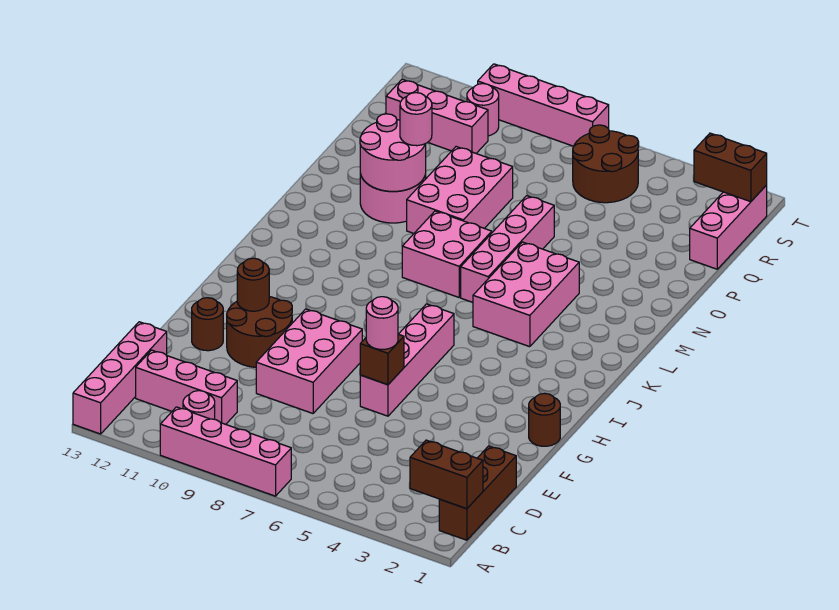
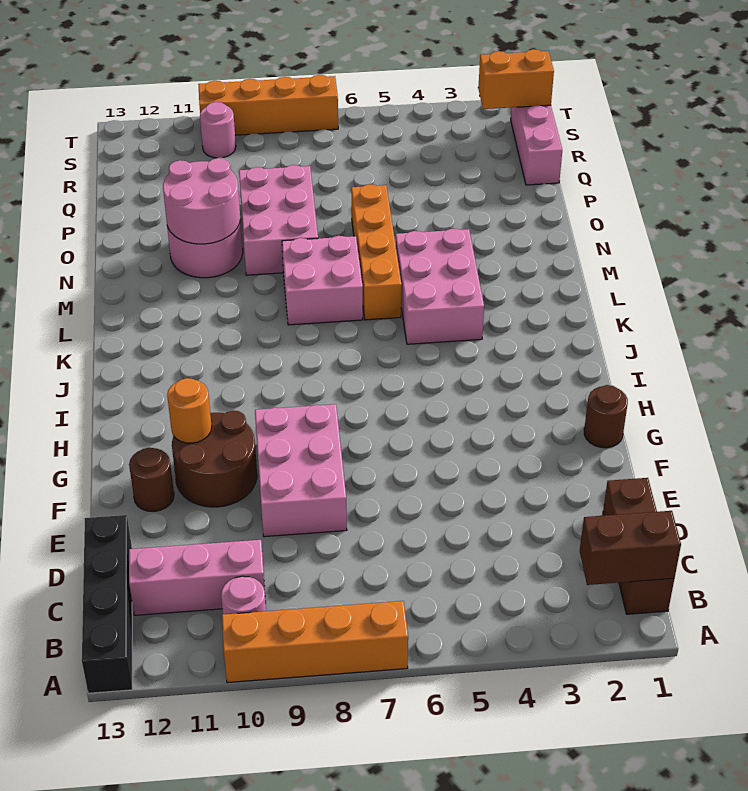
pink 1x4 brick [160,407,291,496] -> orange 1x4 brick [222,601,408,683]
pink 1x4 brick [73,322,167,434] -> black 1x4 brick [82,515,132,693]
pink 1x4 brick [360,304,454,416] -> none
brown 1x1 brick [360,334,404,385] -> none
pink 1x1 round brick [366,297,398,349] -> none
brown 1x1 round brick [237,258,269,311] -> orange 1x1 round brick [167,378,212,443]
pink 1x4 brick [461,196,554,302] -> orange 1x4 brick [351,184,402,320]
pink 1x1 round brick [400,93,432,146] -> none
brown 2x2 round brick [573,125,639,203] -> none
pink 1x3 brick [386,79,488,153] -> none
brown 1x2 brick [694,133,767,202] -> orange 1x2 brick [478,49,554,109]
pink 1x4 brick [478,64,609,146] -> orange 1x4 brick [198,75,338,135]

